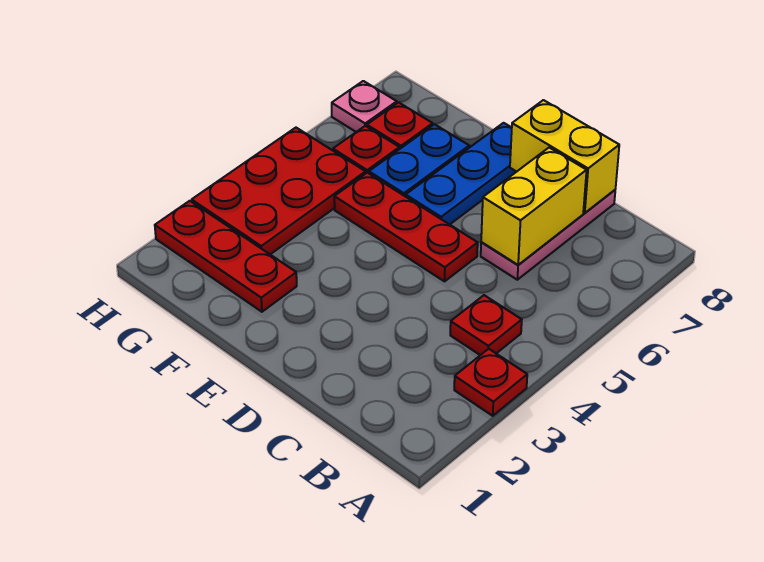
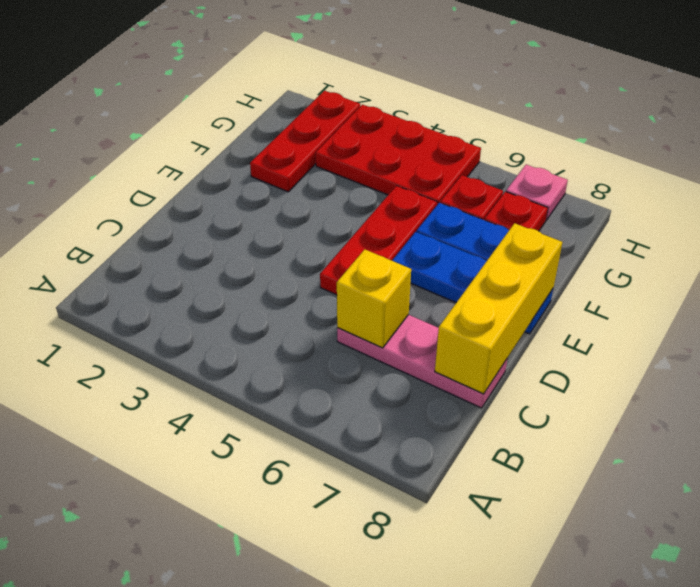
red 1x1 plate [454,349,527,416] -> none
red 1x1 plate [450,295,522,355] -> none
yellow 1x2 brick [481,148,587,265] -> yellow 1x1 brick [337,249,411,348]
yellow 1x2 brick [510,100,619,213] -> yellow 1x3 brick [435,223,562,394]

